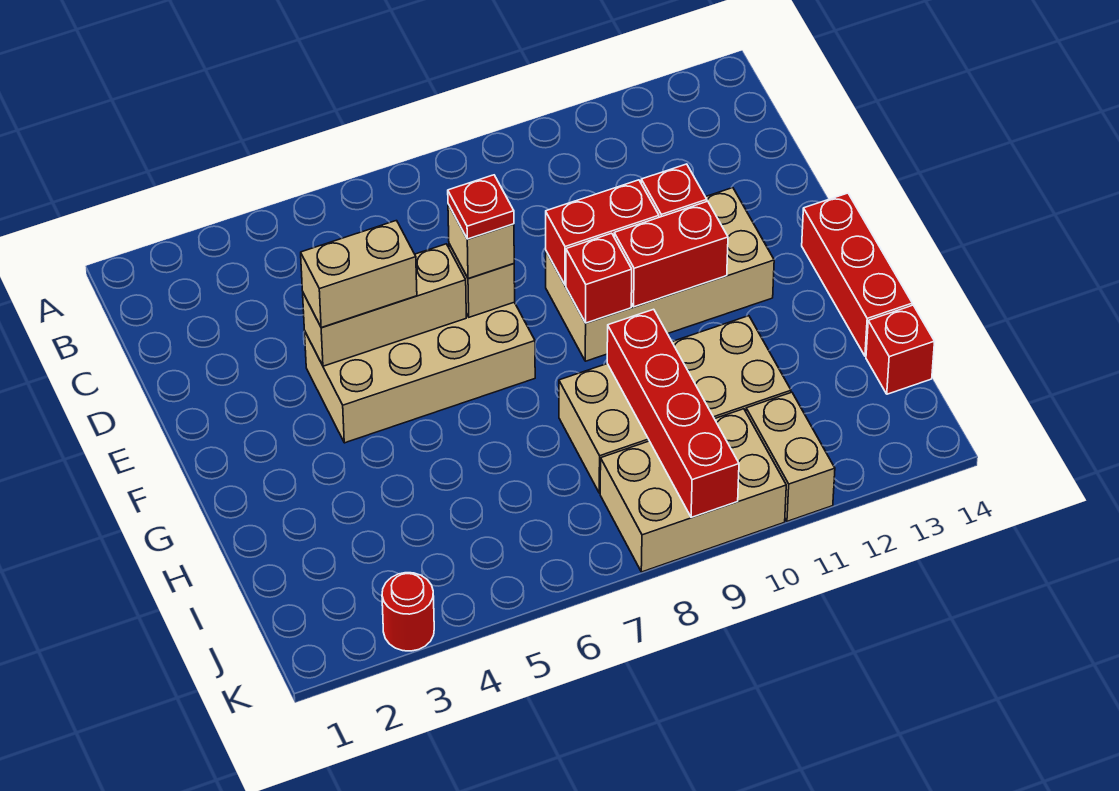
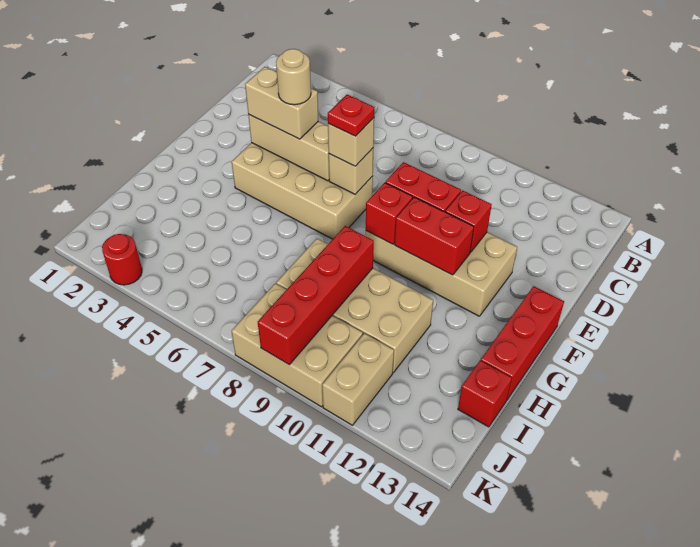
none -> tan 1x1 round brick [276,49,311,105]

